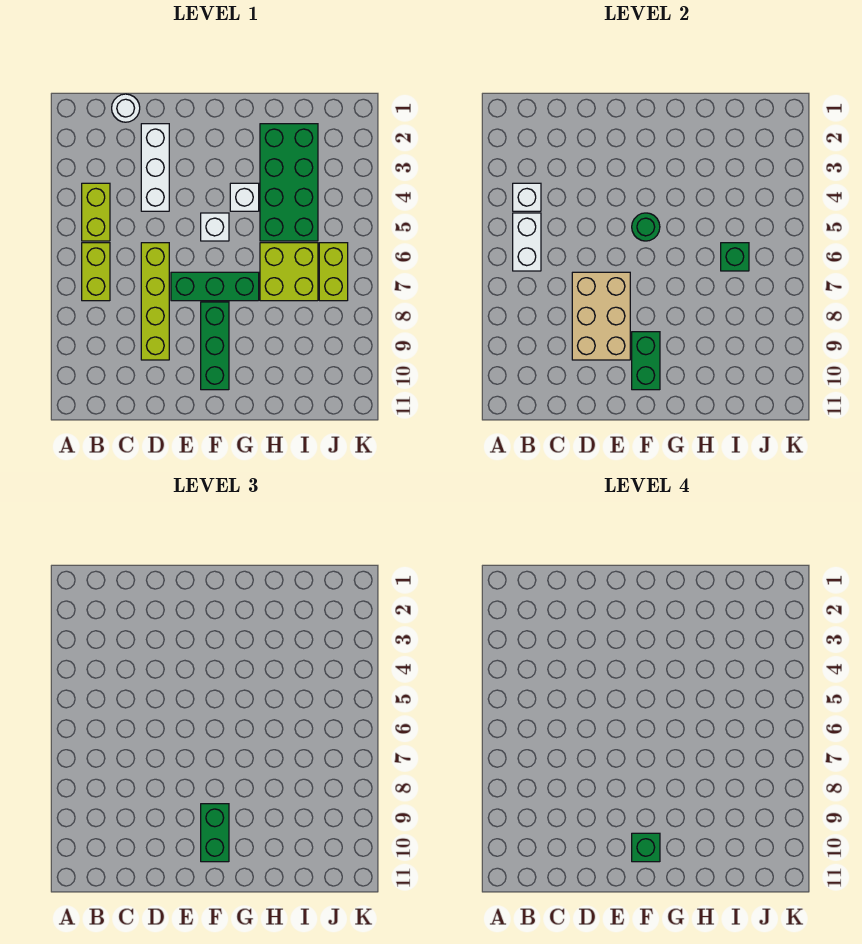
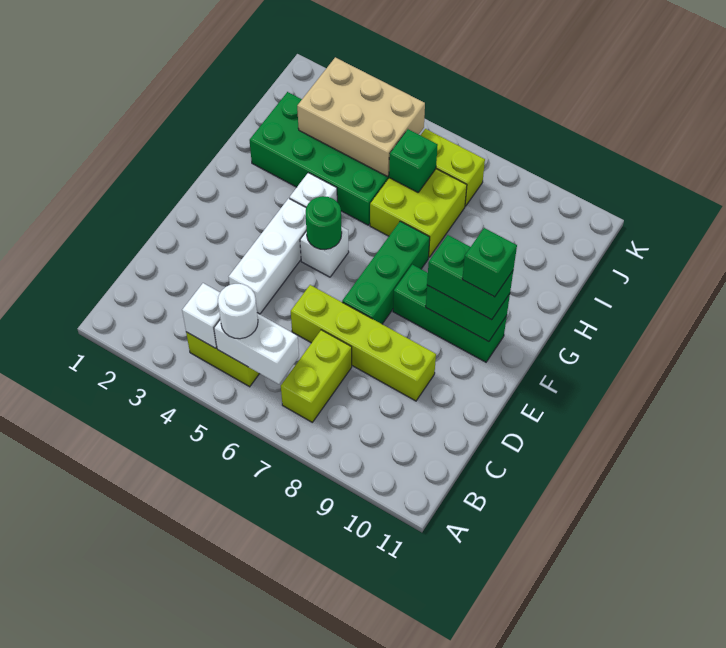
lime 1x2 brick [82,243,110,301] -> lime 1x2 brick turned to [281,330,352,422]
white 1x1 round brick [112,94,140,122] -> white 1x1 round brick moved to [218,284,258,339]
white 1x3 brick [141,124,169,211] -> white 1x3 brick turned to [229,198,306,314]
tan 2x3 brick [572,272,630,360] -> tan 2x3 brick moved to [297,57,425,177]

